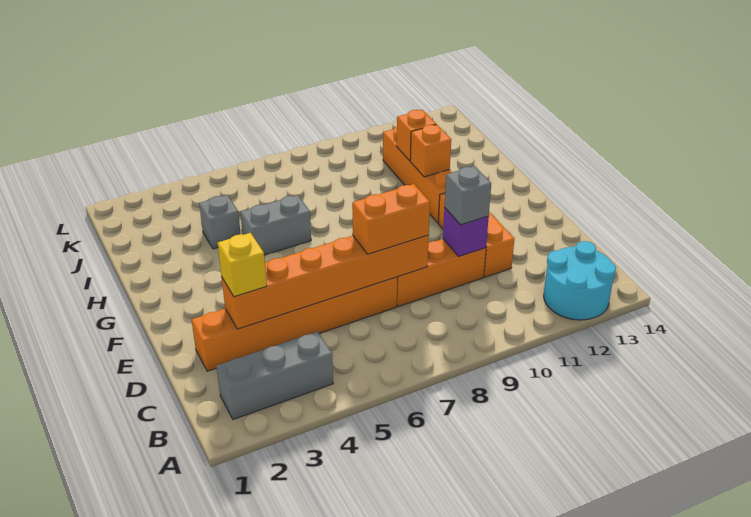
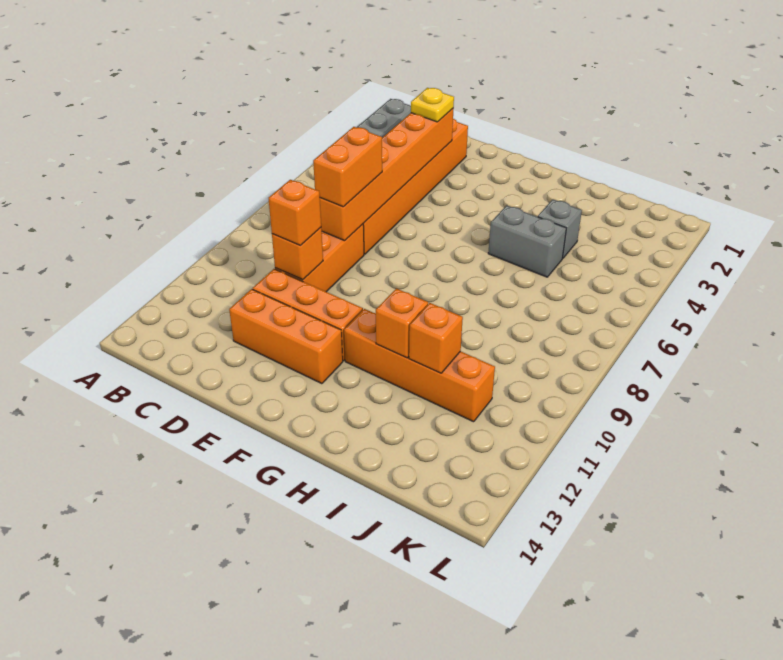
cyan 2x2 round brick [544,241,616,320] -> none
yellow 1x1 brick [218,233,267,297] -> yellow 1x1 plate [411,88,454,122]
purple 1x1 brick [443,208,489,256] -> orange 1x1 brick [272,228,323,280]
grey 1x1 brick [444,166,491,225] -> orange 1x1 brick [269,180,321,246]
none -> orange 1x3 brick [229,289,343,384]
grey 1x2 brick [240,195,311,255] -> grey 1x2 brick turned to [488,205,566,277]

